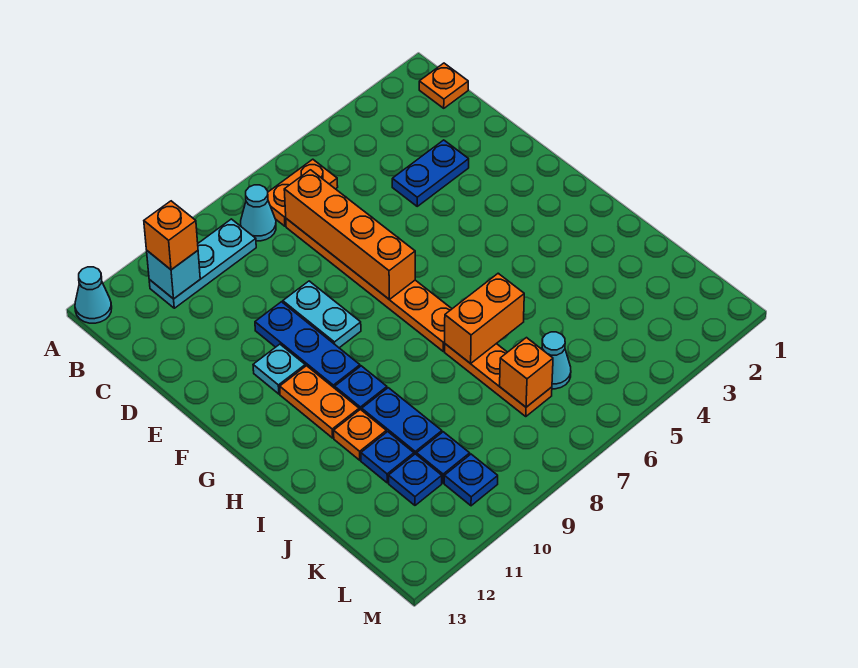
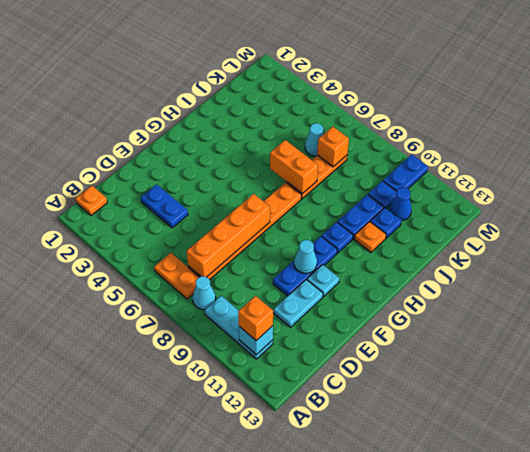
cyan 1x1 cone [75,267,112,323] -> cyan 1x1 cone moved to [294,240,317,273]
cyan 1x2 plate [283,281,361,348] -> cyan 1x2 plate moved to [274,279,323,327]
orange 1x2 plate [280,366,359,438] -> none
blue 1x1 plate [388,454,442,505] -> blue 1x1 cone [389,187,412,220]
blue 1x1 plate [444,454,498,506] -> blue 1x2 plate [383,154,428,191]

